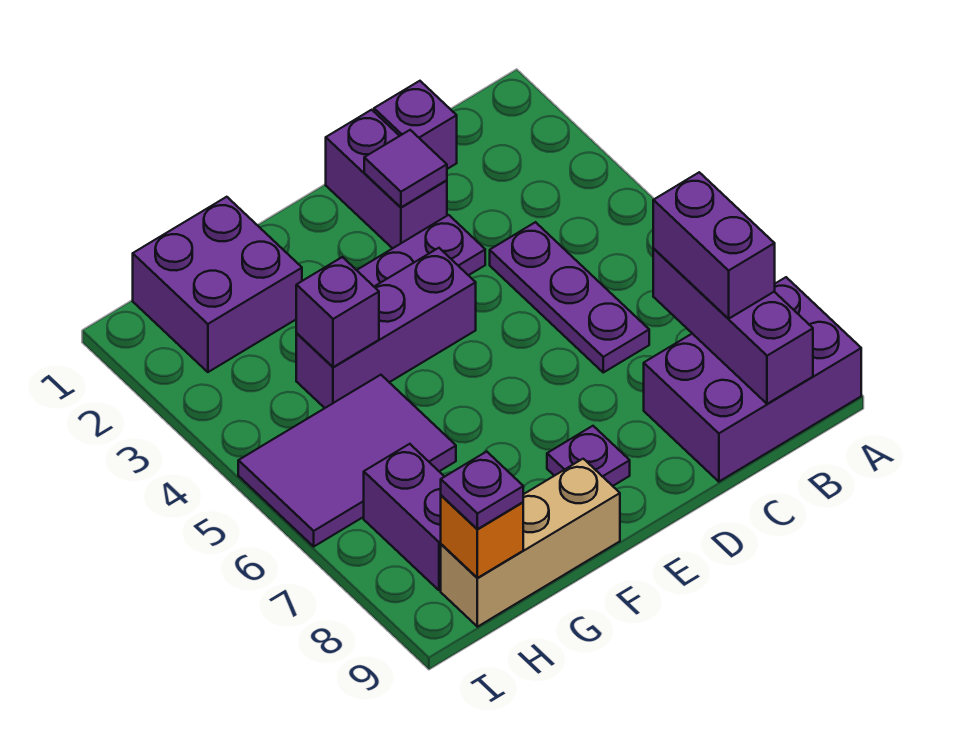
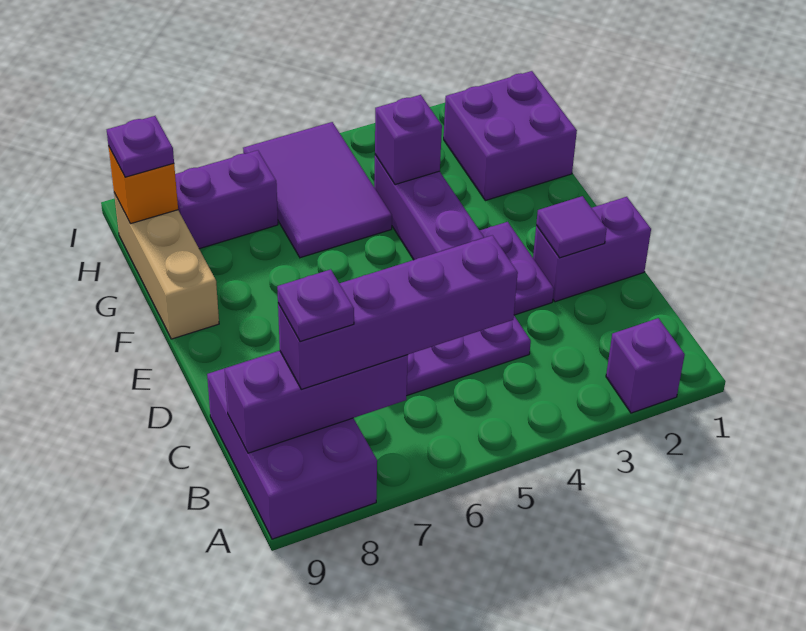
purple 1x2 brick [653,172,775,319] -> purple 1x4 brick [278,235,518,389]
purple 1x1 brick [374,81,457,169] -> purple 1x1 brick moved to [606,318,685,413]
purple 1x1 plate [547,426,630,486] -> purple 1x1 plate moved to [277,269,354,342]

